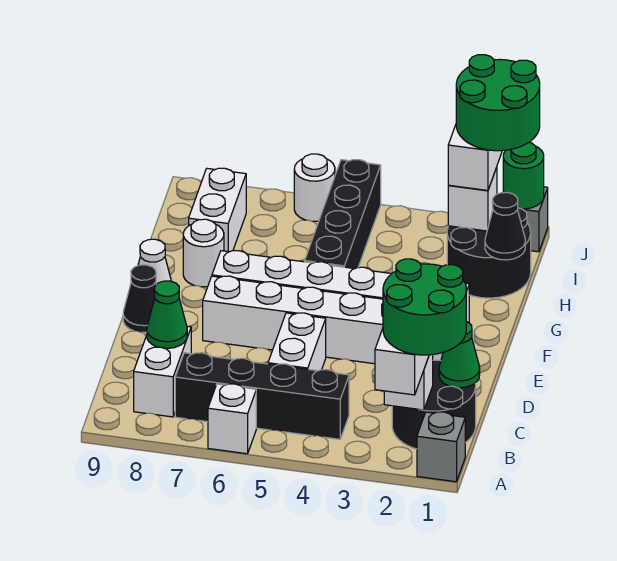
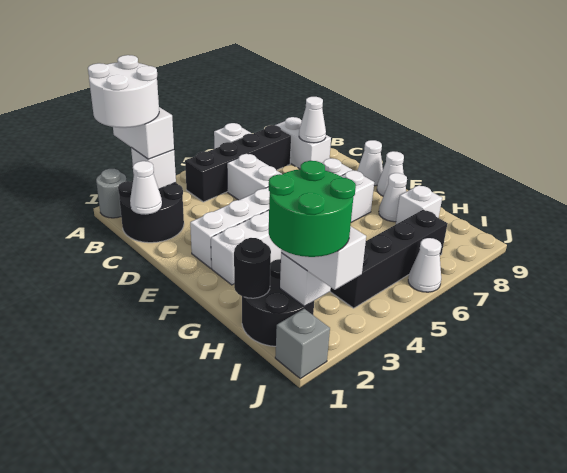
grey 1x1 brick [417,412,465,482] -> grey 1x1 round brick [96,169,127,218]
green 2x2 round brick [383,259,466,355] -> white 2x2 round brick [88,55,159,128]
green 1x1 cone [439,322,480,388] -> white 1x1 cone [130,161,162,215]
green 1x1 cone [147,281,187,348] -> white 1x1 cone [299,97,326,143]
black 1x1 cone [123,265,156,332] -> white 1x1 cone [357,140,383,186]
black 1x4 brick [305,160,381,269] -> black 1x4 brick turned to [330,210,448,308]
white 1x1 round brick [183,219,224,287] -> white 1x1 cone [379,173,407,222]
black 1x1 cone [485,192,525,260] -> black 1x1 round brick [234,238,271,298]
white 1x2 brick [189,168,246,252] -> white 1x1 brick [396,185,442,224]
green 1x1 round brick [503,142,544,209] -> none
white 1x1 round brick [294,154,335,221] -> white 1x1 cone [408,238,441,292]

